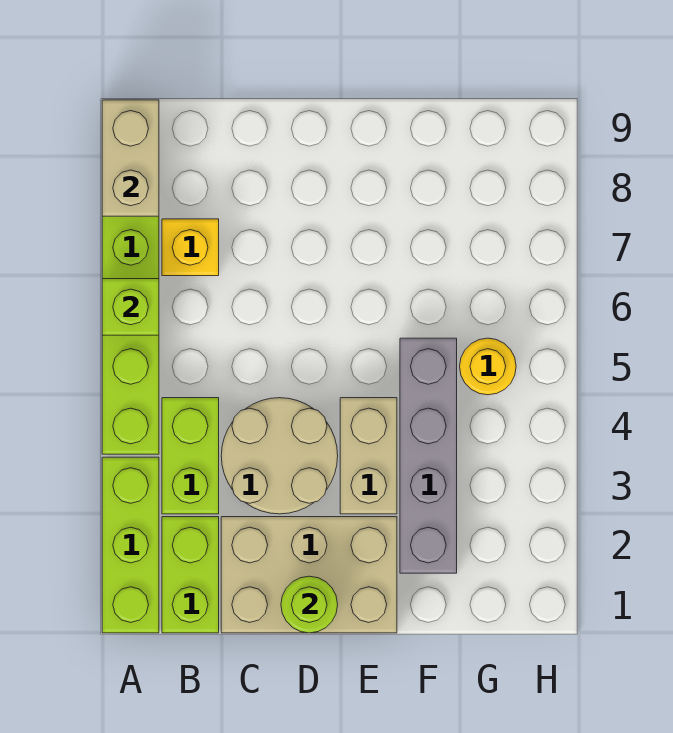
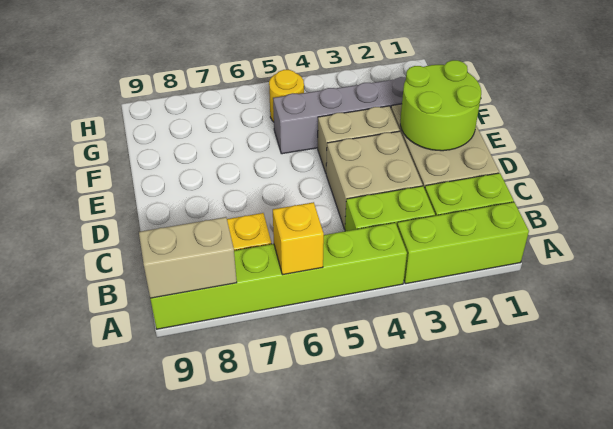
lime 1x1 brick [102,279,159,335] -> yellow 1x1 brick [273,202,324,275]
tan 2x2 round brick [221,398,338,514] -> tan 2x2 brick [326,131,423,229]
lime 1x1 round brick [281,576,338,633] -> lime 2x2 round brick [400,60,481,151]

